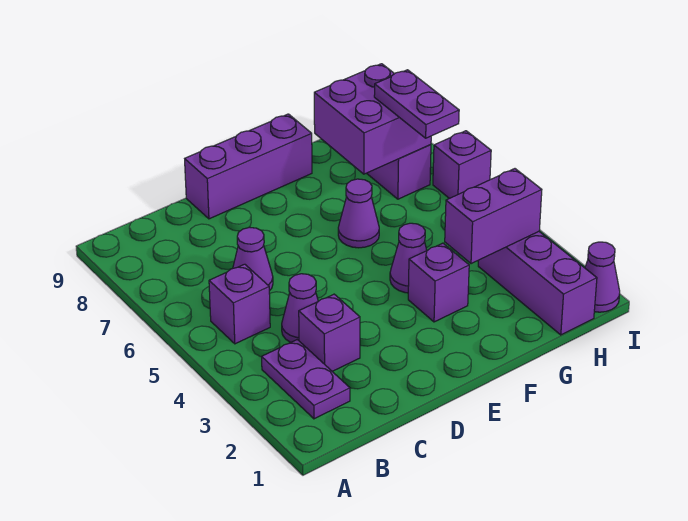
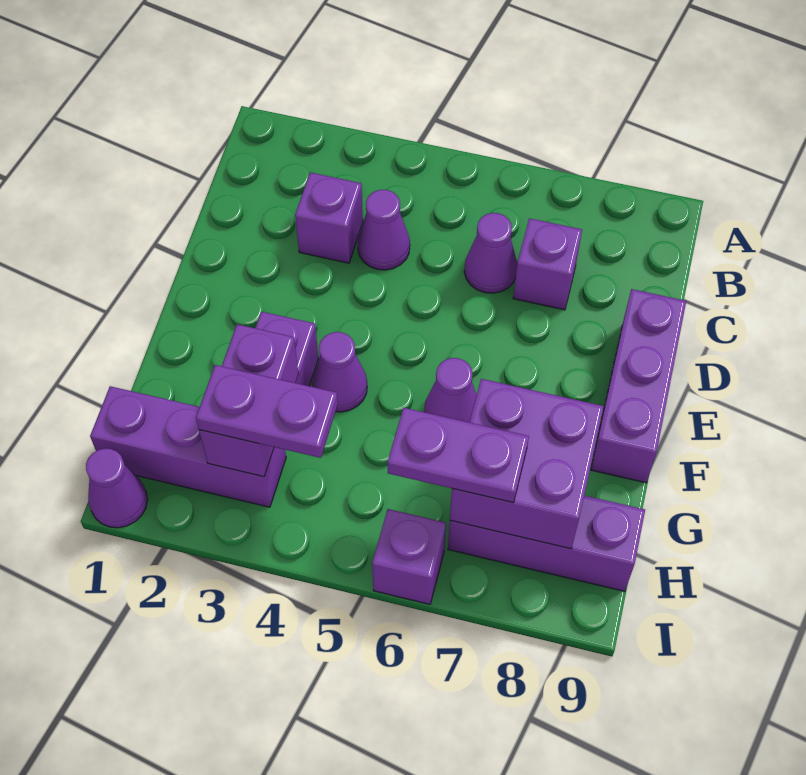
purple 1x2 plate [262,340,350,419] -> purple 1x2 plate moved to [196,365,338,458]
purple 1x1 brick [209,264,270,344] -> purple 1x1 brick moved to [513,218,582,310]

